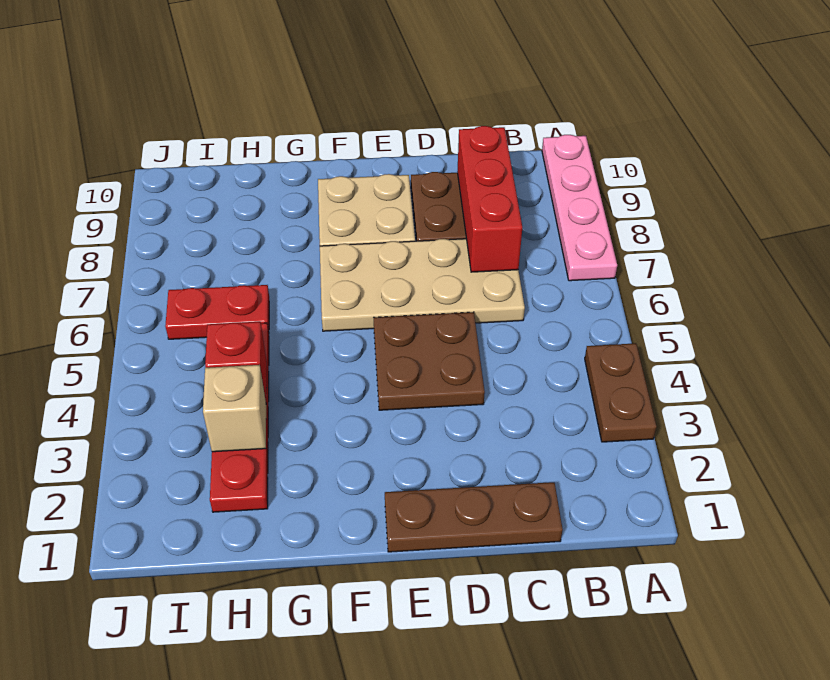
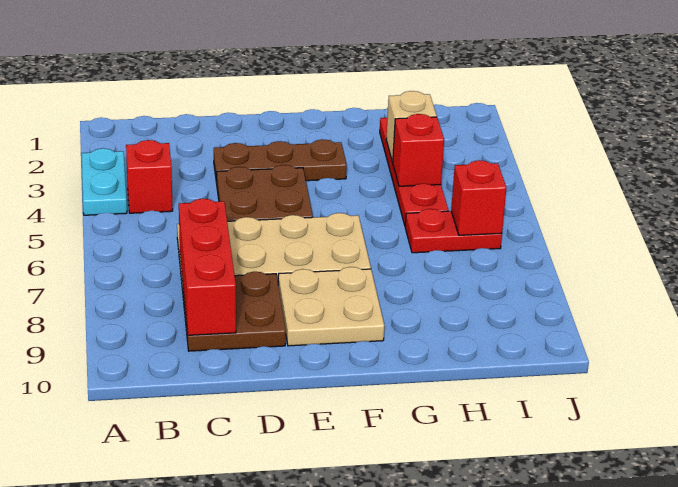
brown 1x2 plate [585,343,657,442] -> cyan 1x2 plate [81,148,127,215]
pink 1x4 plate [542,135,617,281] -> none
none -> red 1x1 brick [126,140,173,213]
brown 1x3 plate [385,482,563,552] -> brown 1x3 plate moved to [214,139,347,183]
none -> red 1x1 brick [451,160,506,235]

